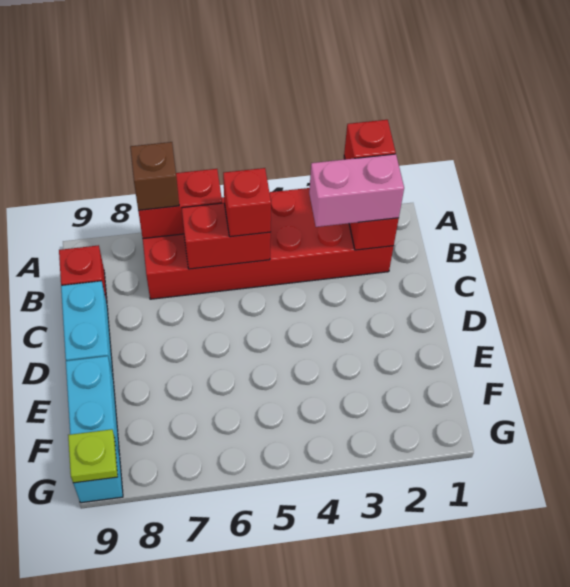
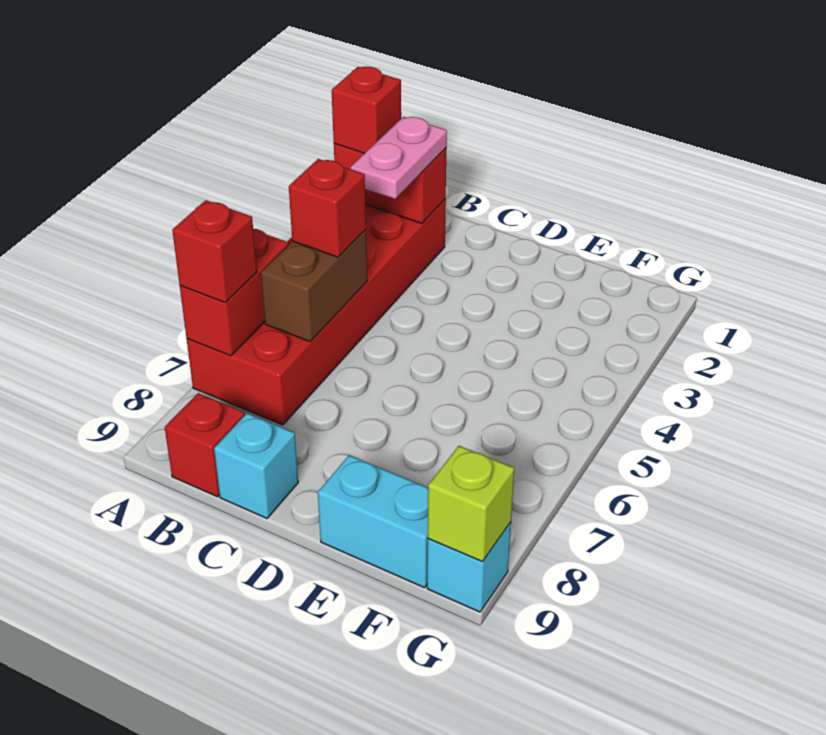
brown 1x1 brick [130,142,179,210] -> red 1x1 brick [172,200,257,302]
pink 1x2 brick [309,154,404,227] -> pink 1x2 plate [350,117,447,199]
red 1x2 brick [182,203,271,269] -> brown 1x2 brick [261,230,367,342]
cyan 1x2 brick [61,281,113,375] -> cyan 1x1 brick [214,413,298,518]
lime 1x1 plate [68,429,118,483] -> lime 1x1 brick [428,446,514,562]

